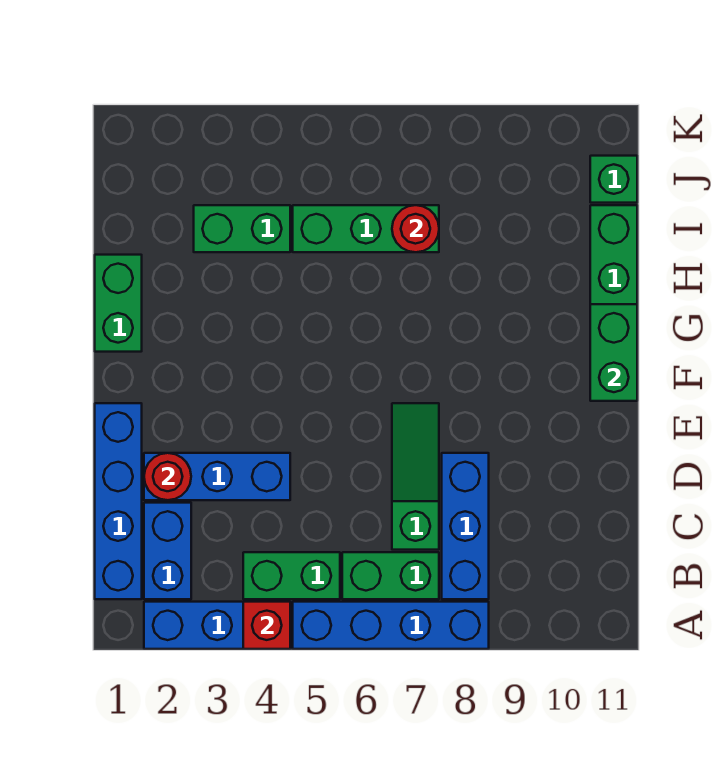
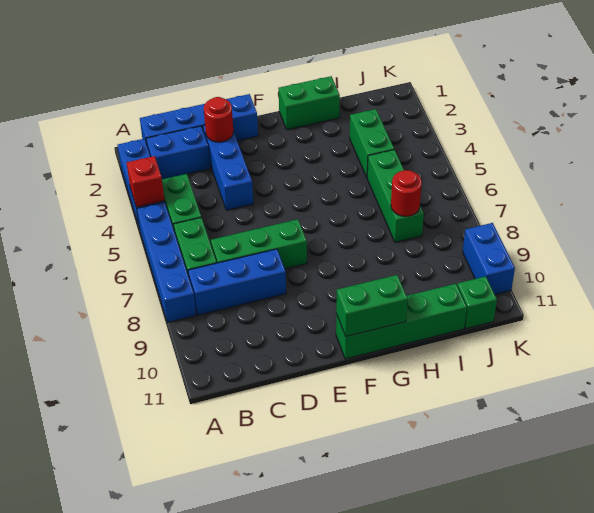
green 1x3 slope [392,403,439,550] -> green 1x3 brick [211,219,307,269]
none -> blue 1x2 brick [463,223,515,294]

